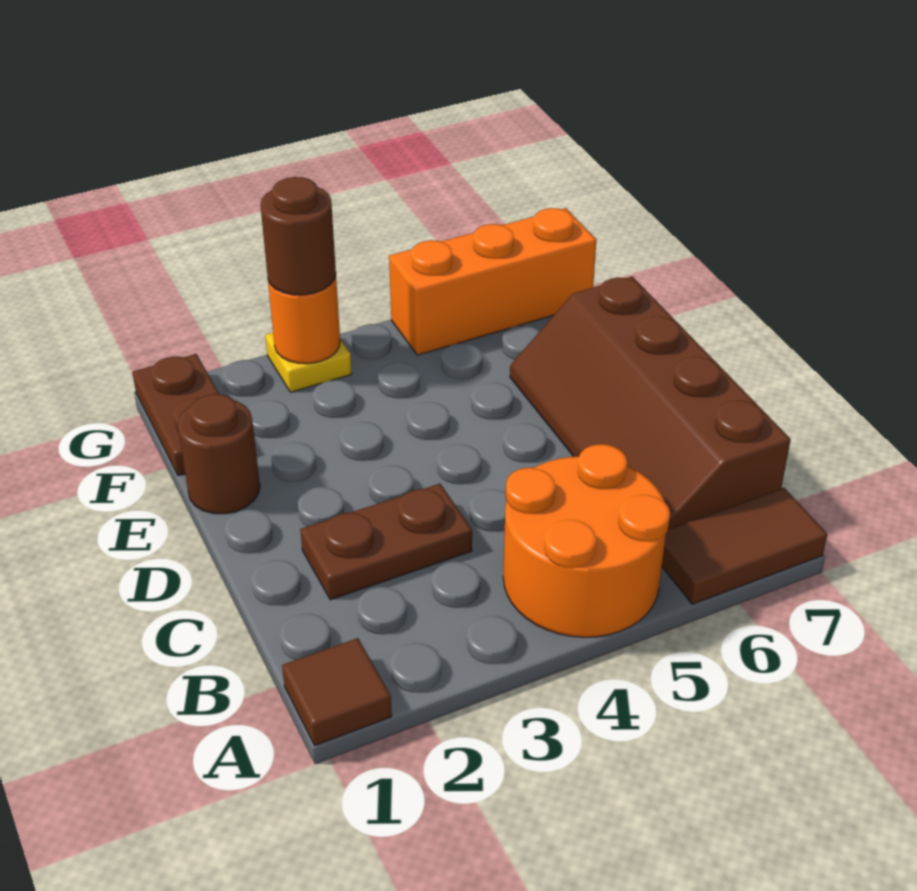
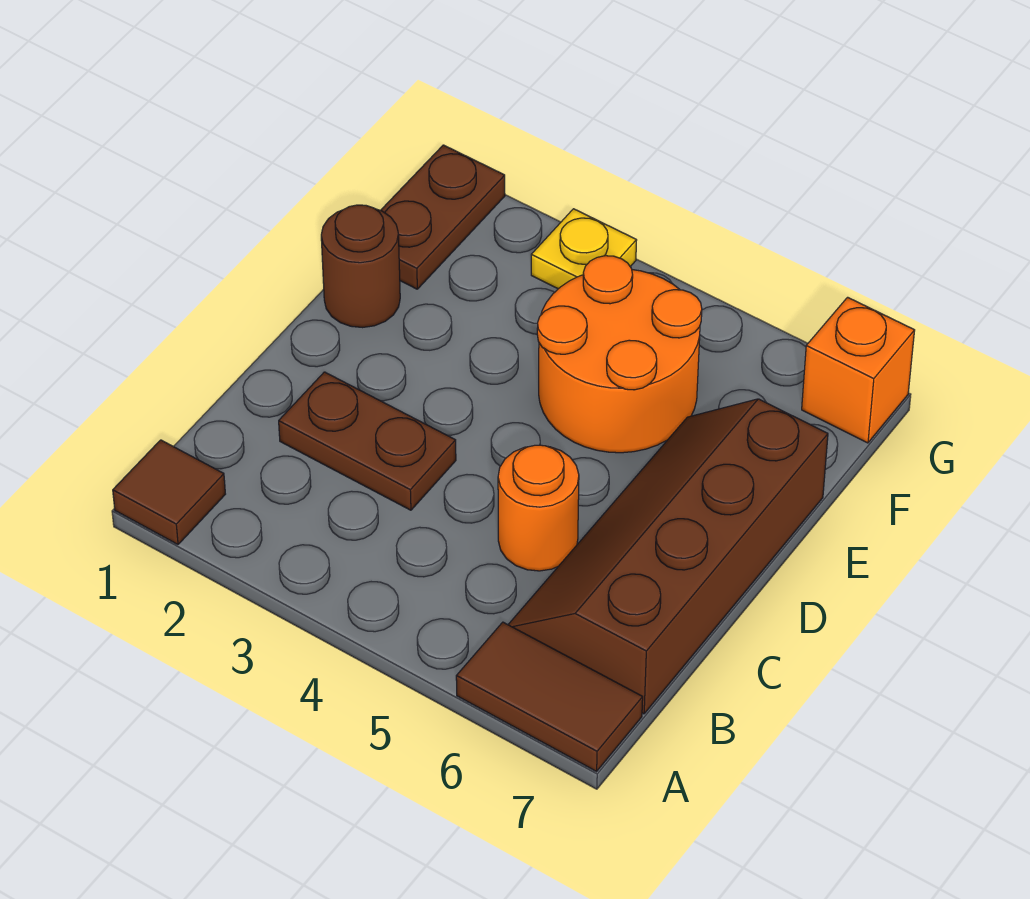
orange 2x2 round brick [503,444,670,637] -> orange 2x2 round brick moved to [537,256,702,453]
orange 1x1 round brick [268,276,340,364] -> orange 1x1 round brick moved to [498,445,579,571]
brown 1x1 round brick [260,177,336,295] -> none
orange 1x3 brick [389,208,596,355] -> orange 1x1 brick [802,297,915,443]

